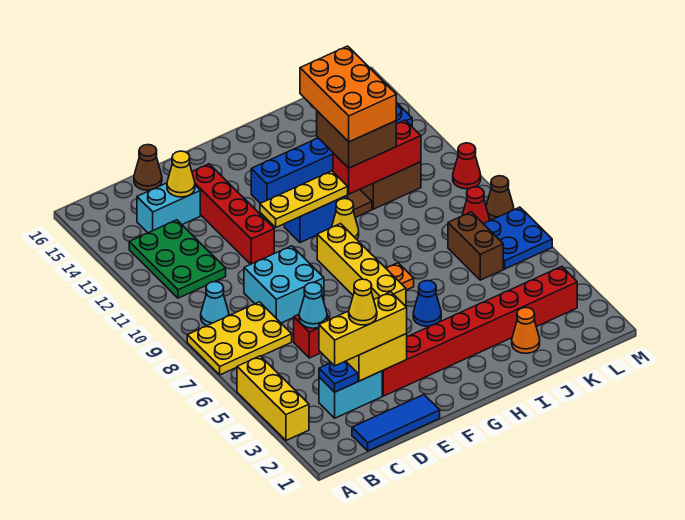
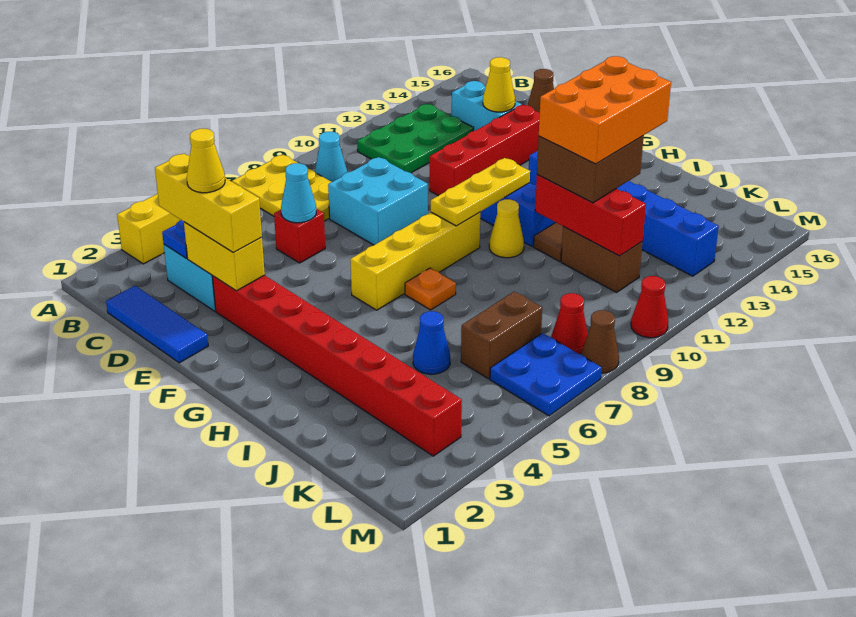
yellow 1x3 plate [260,171,348,227] -> yellow 1x3 plate turned to [431,158,530,226]
blue 1x1 cone [413,281,441,326] -> blue 1x1 cone moved to [413,311,450,374]
orange 1x1 cone [512,308,540,353] -> none

